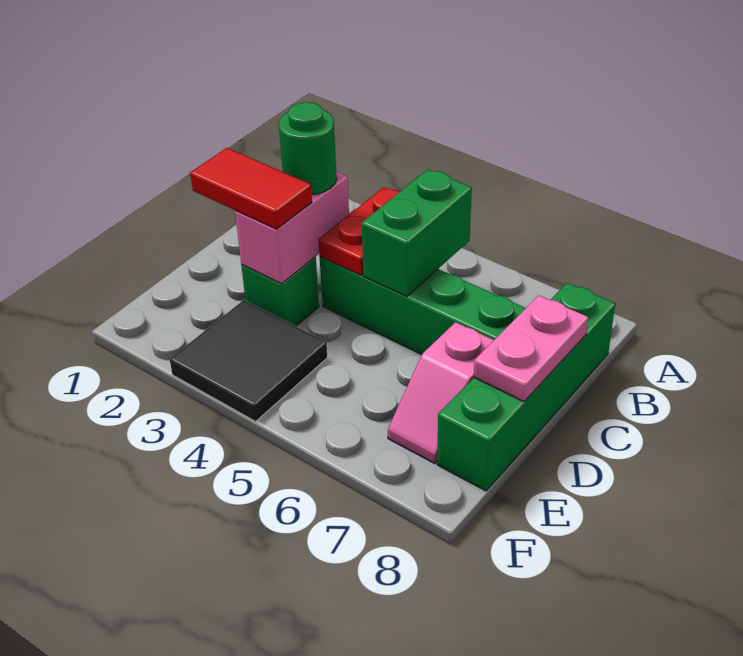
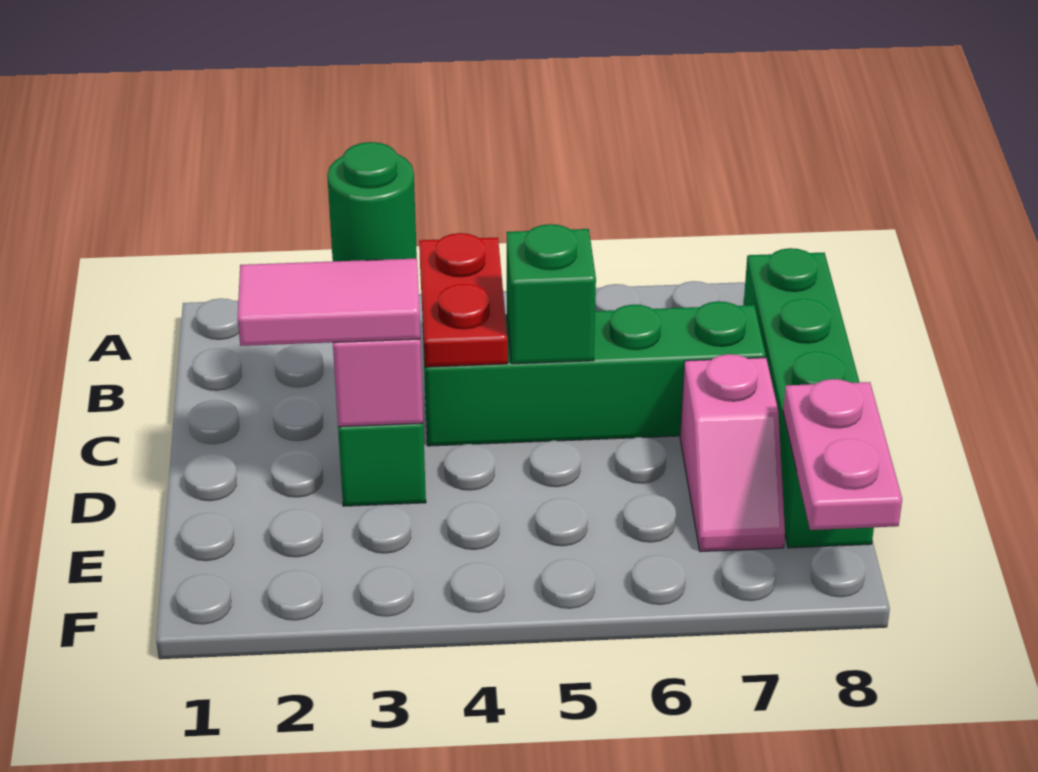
green 1x2 brick [362,169,472,297] -> green 1x1 brick [507,224,596,364]
pink 1x2 plate [474,295,588,401] -> pink 1x2 plate moved to [783,379,902,530]
red 1x2 tile [190,148,312,229] -> pink 1x2 tile [238,258,420,346]
black 2x2 tile [170,300,327,421] -> none

